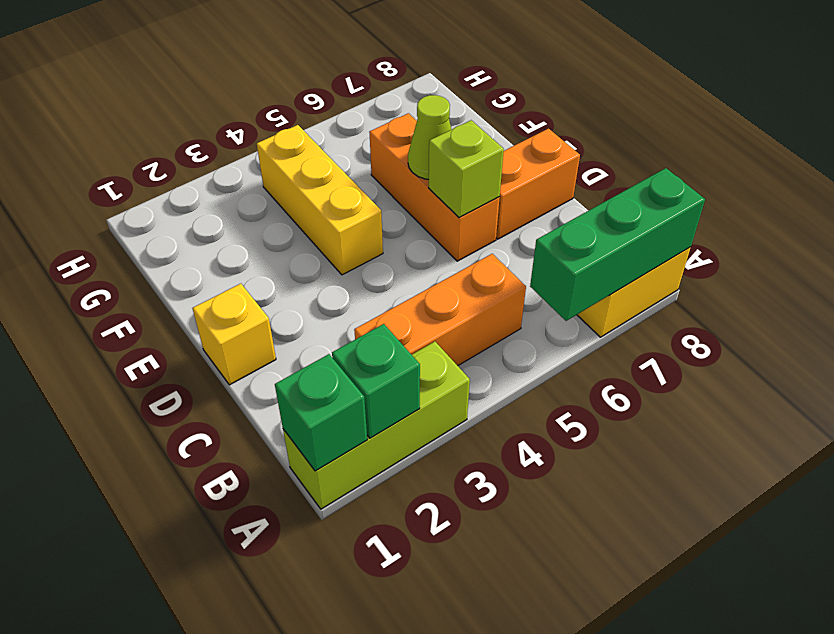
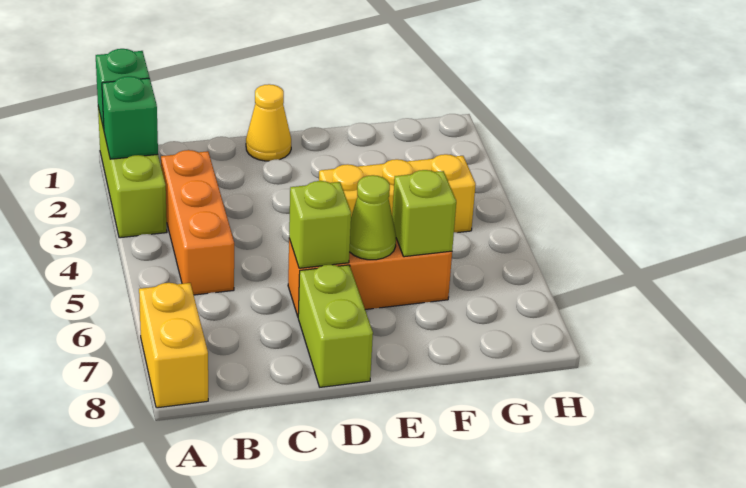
green 1x3 brick [530,168,705,321] -> none
yellow 1x1 brick [193,284,276,385] -> yellow 1x1 cone [246,84,291,161]
orange 1x2 brick [496,129,580,239] -> lime 1x2 brick [298,265,373,387]
none -> lime 1x1 brick [392,170,456,257]

